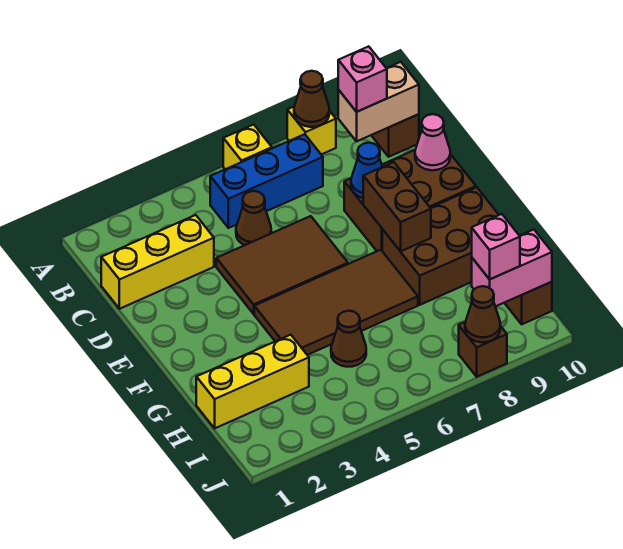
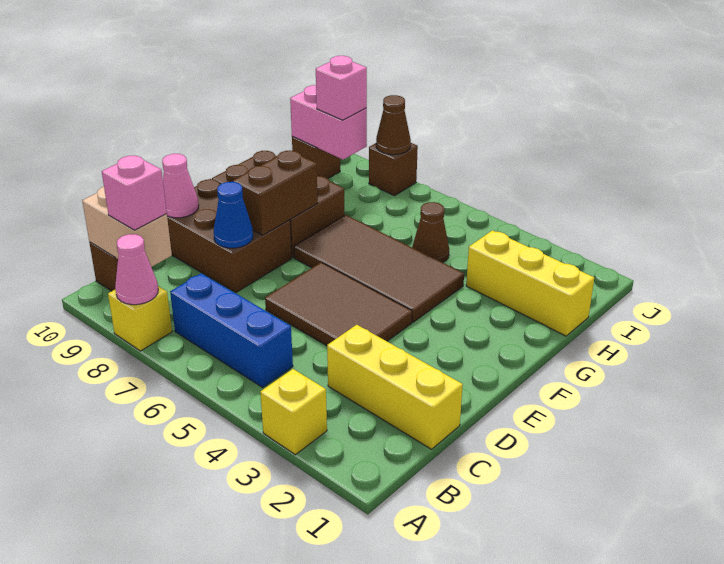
yellow 1x1 brick [223,124,272,169] -> yellow 1x1 brick moved to [260,369,327,455]
brown 1x1 cone [294,71,329,127] -> pink 1x1 cone [115,234,158,305]
brown 1x1 cone [236,191,271,245] -> none

